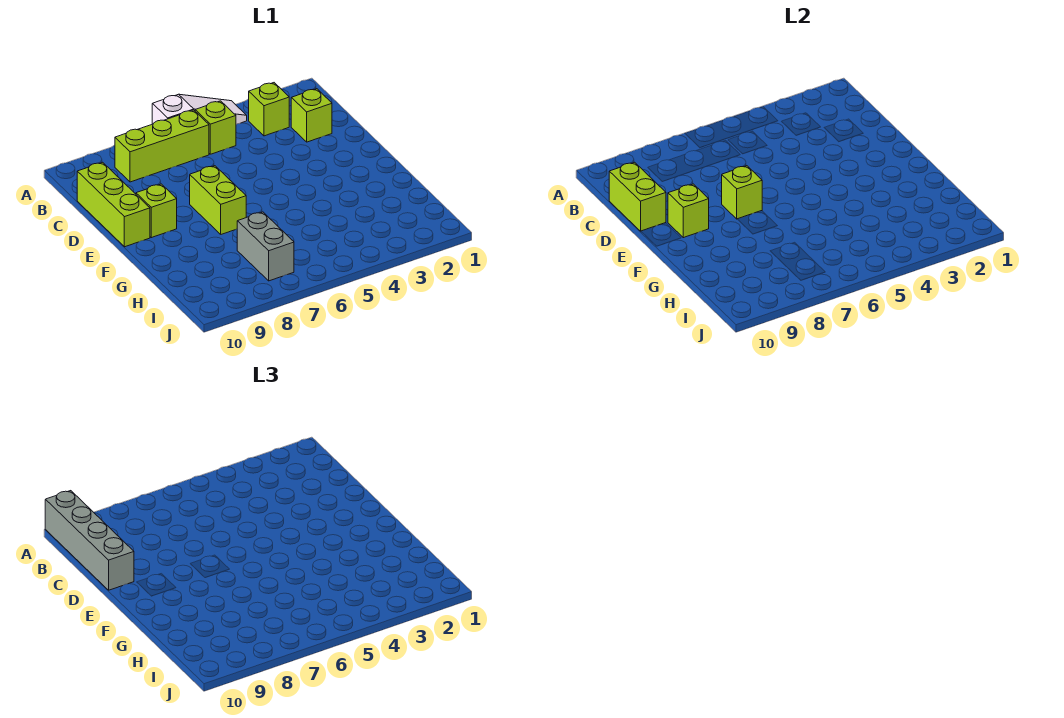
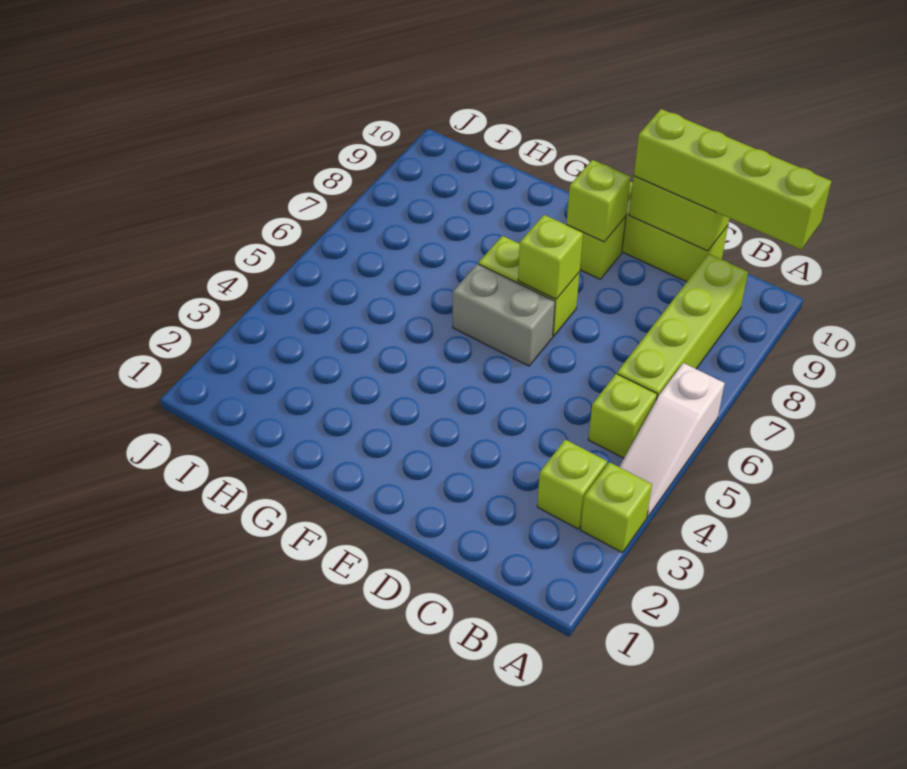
grey 1x4 brick [45,491,134,590] -> lime 1x4 brick [634,109,831,249]
lime 1x3 brick [115,110,209,182] -> lime 1x4 brick [617,254,748,400]
lime 1x1 brick [291,89,332,142] -> lime 1x1 brick moved to [581,462,652,553]
grey 1x2 brick [237,212,294,281] -> grey 1x2 brick moved to [453,264,555,366]

